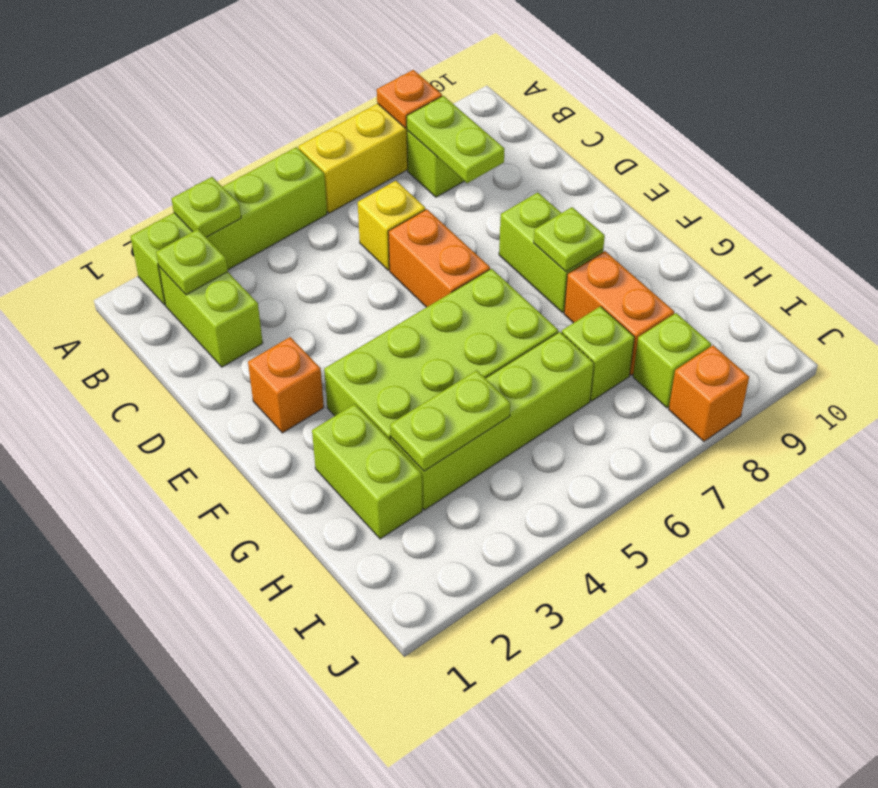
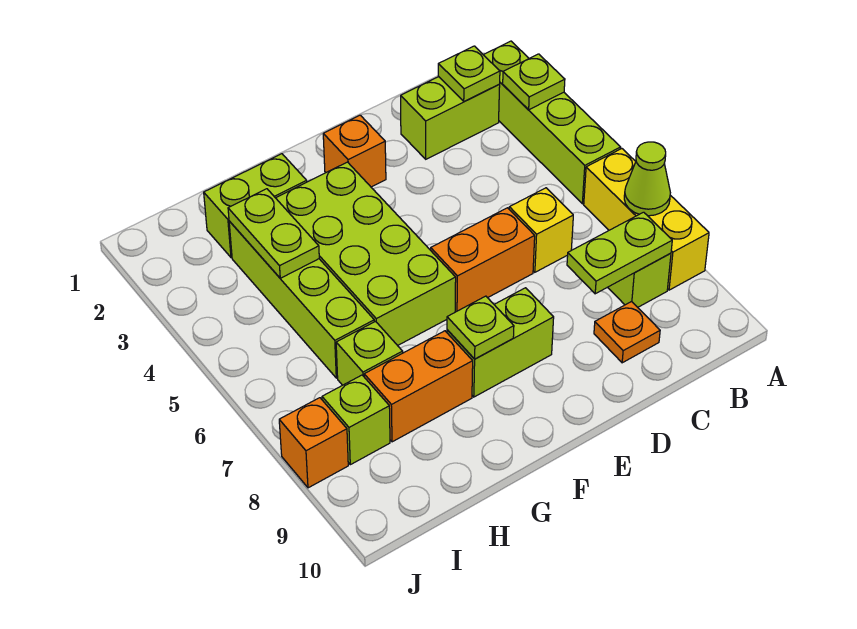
none -> lime 1x1 cone [624,142,670,216]
orange 1x1 plate [377,70,442,128] -> orange 1x1 plate moved to [594,302,660,363]

